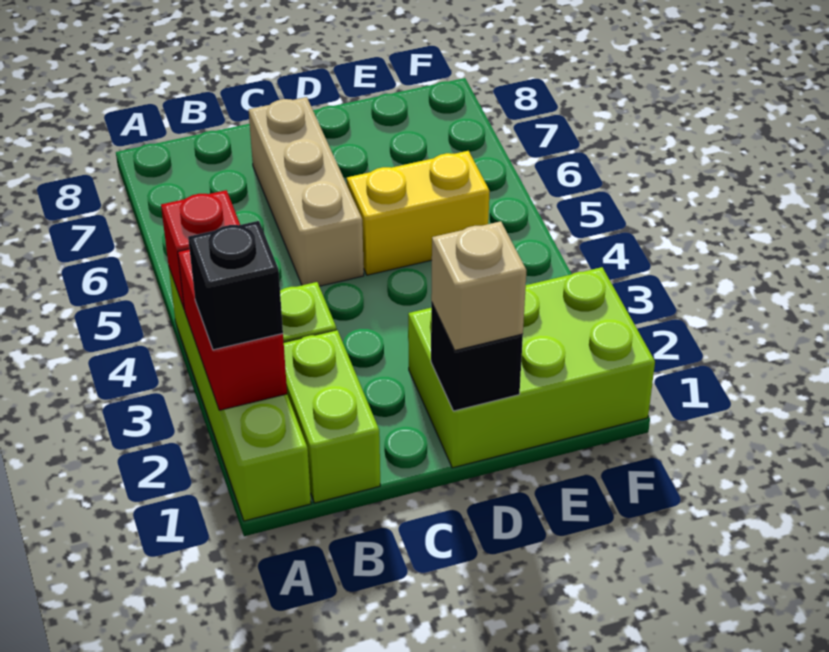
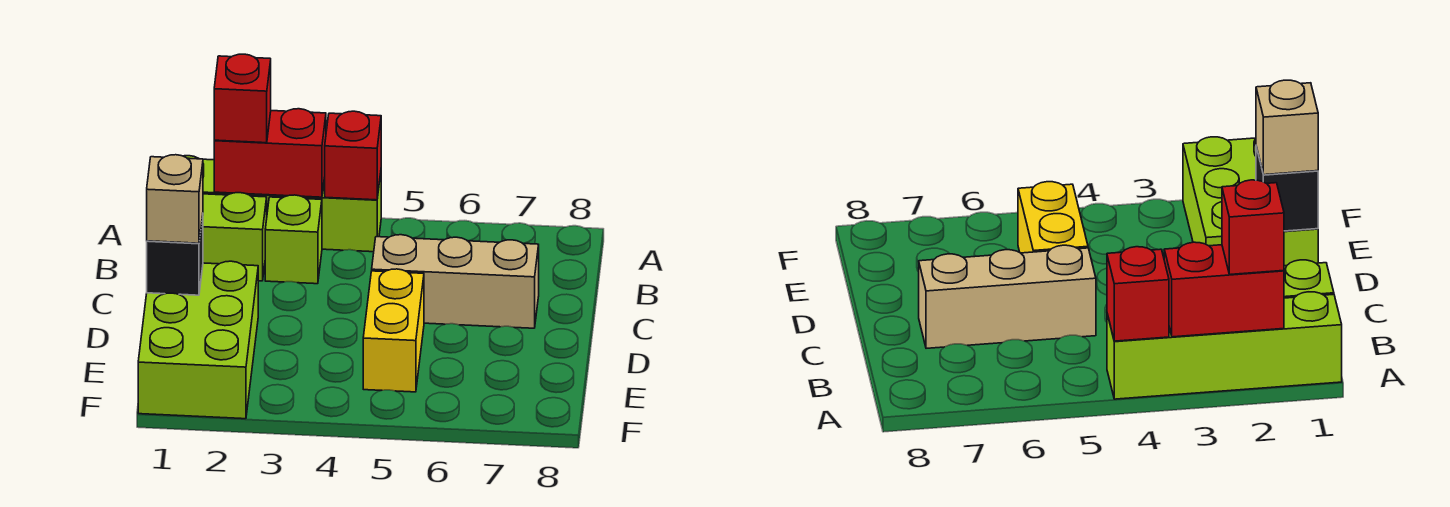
black 1x1 brick [188,221,283,350] -> red 1x1 brick [214,54,271,143]

